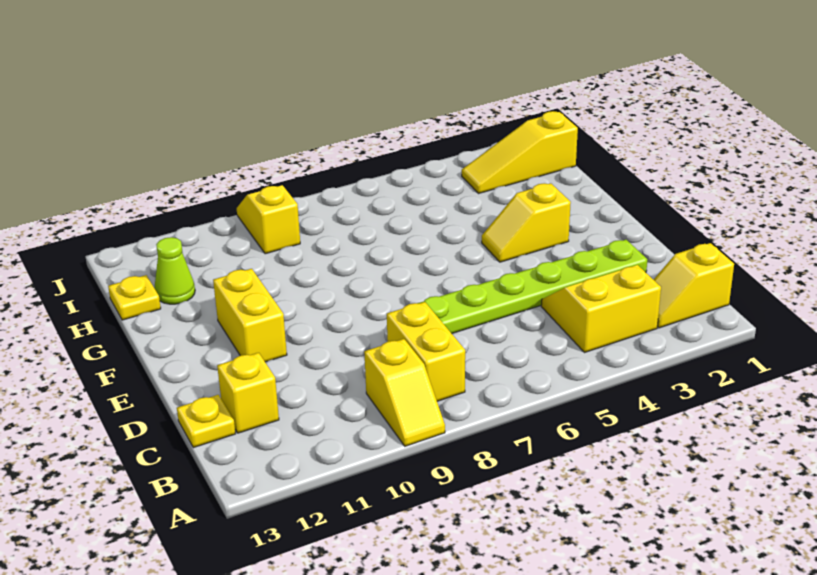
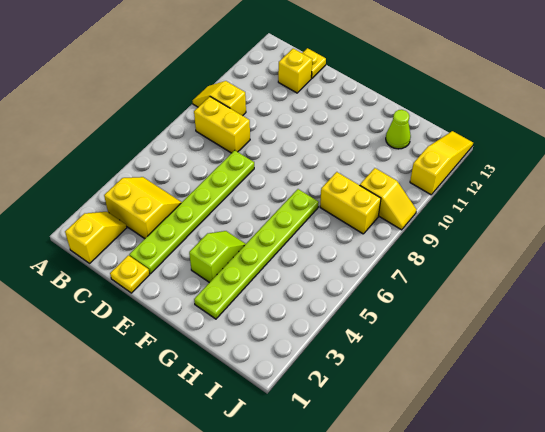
yellow 2x2 slope [541,265,661,353] -> yellow 2x2 slope turned to [104,177,182,239]
yellow 1x2 brick [213,269,287,362] -> yellow 1x2 brick moved to [320,172,381,234]
yellow 1x2 slope [482,183,571,262] -> lime 1x2 slope [189,231,245,283]
none -> lime 1x6 plate [194,189,319,319]
yellow 1x1 plate [108,275,161,320] -> yellow 1x1 plate moved to [110,255,150,293]
yellow 1x3 slope [462,111,578,193] -> yellow 1x3 slope moved to [410,131,473,195]

